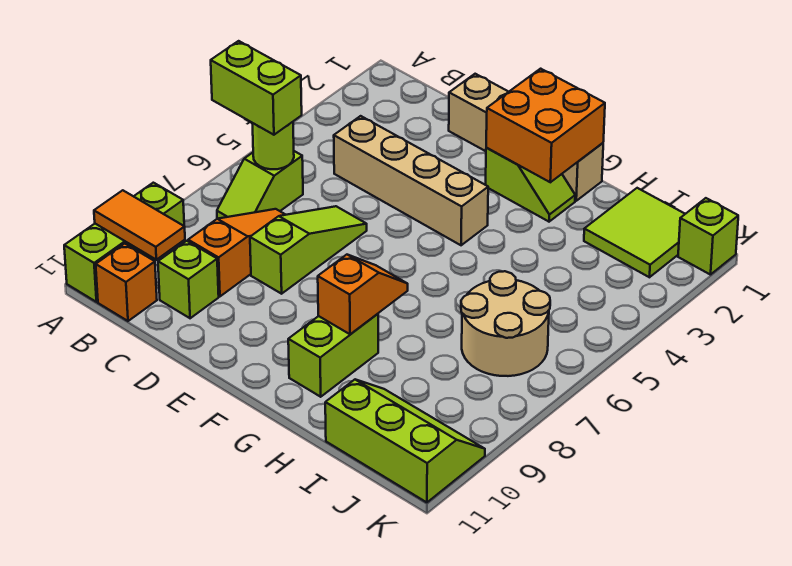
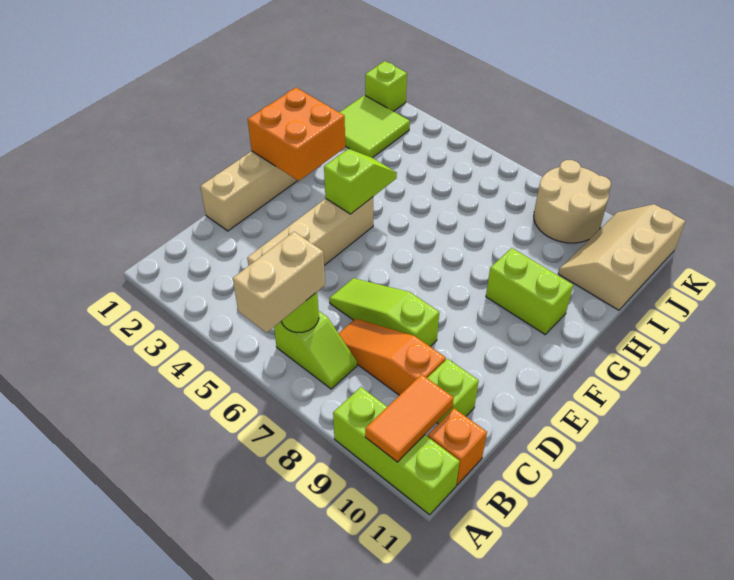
lime 1x2 brick [211,41,302,135] -> tan 1x2 brick [233,232,325,333]
lime 1x2 slope [486,148,575,222] -> lime 1x2 slope moved to [324,149,397,214]
orange 1x2 slope [318,255,408,334] -> none
tan 2x2 round brick [461,271,550,376] -> tan 2x2 round brick moved to [534,160,611,243]
lime 2x3 slope [325,380,485,502] -> tan 2x3 slope [558,204,685,310]

